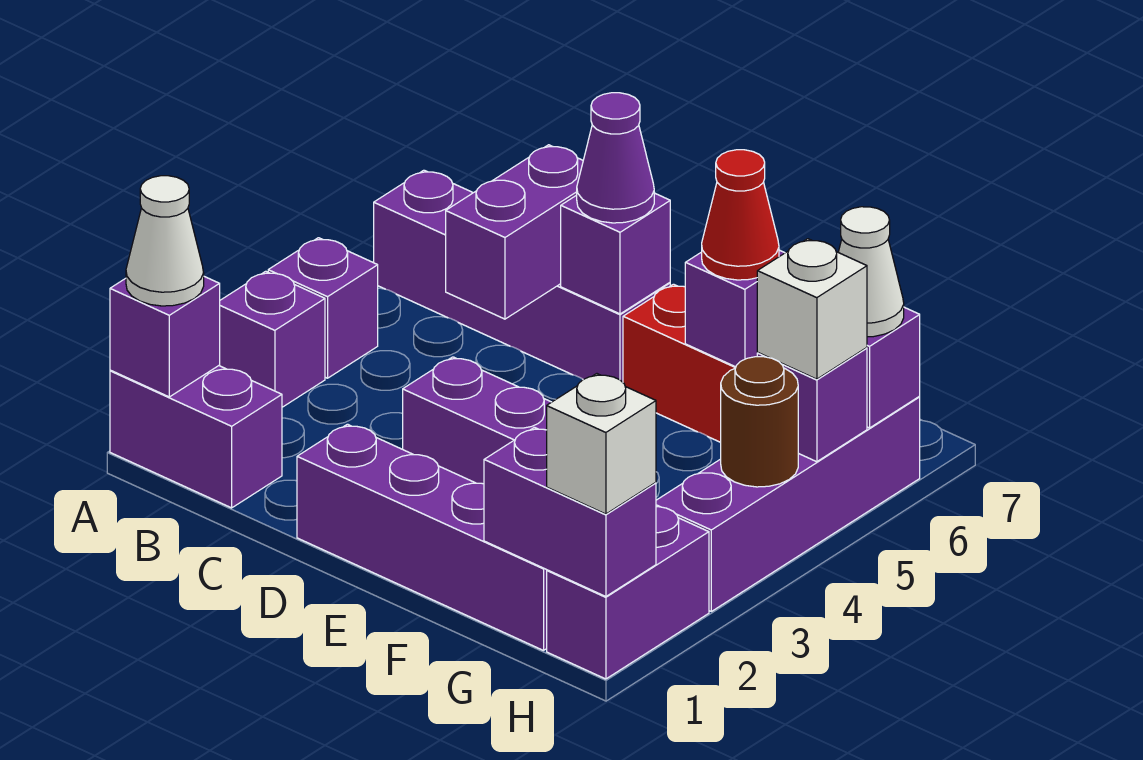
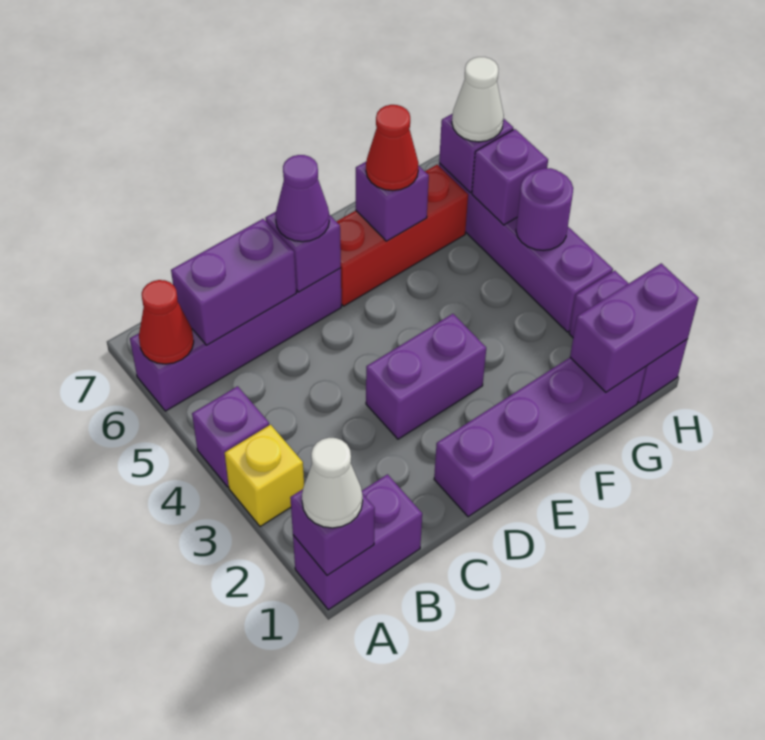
purple 1x1 brick [219,271,325,407] -> yellow 1x1 brick [225,425,304,527]
none -> red 1x1 cone [139,280,194,364]
purple 1x2 brick [446,145,583,319] -> purple 1x2 brick turned to [171,219,296,345]
white 1x1 brick [547,374,656,514] -> none
brown 1x1 round brick [721,357,798,487] -> purple 1x1 round brick [516,168,573,251]
white 1x1 brick [757,239,867,379] -> none

